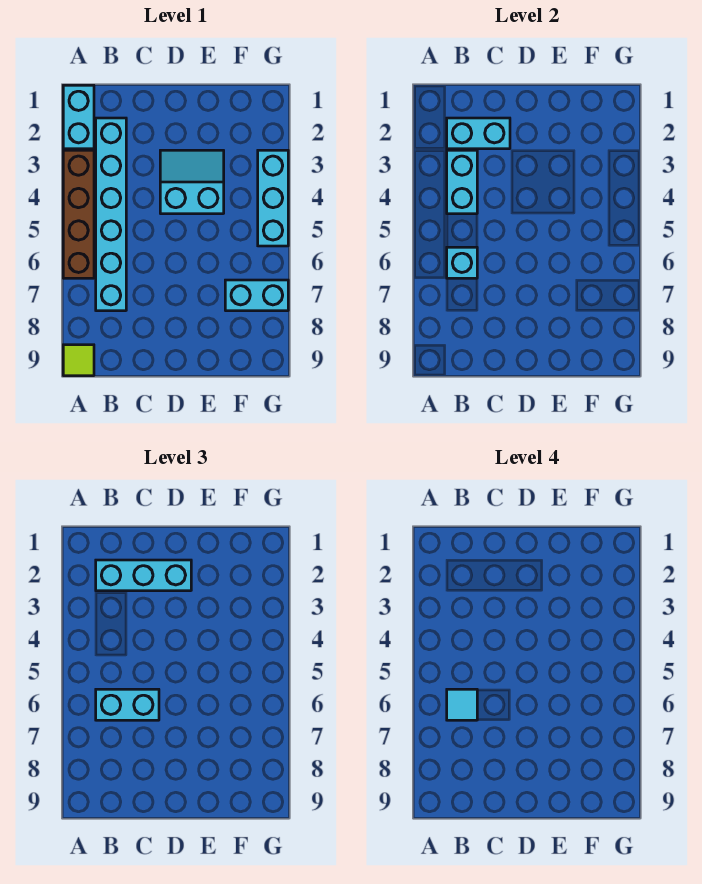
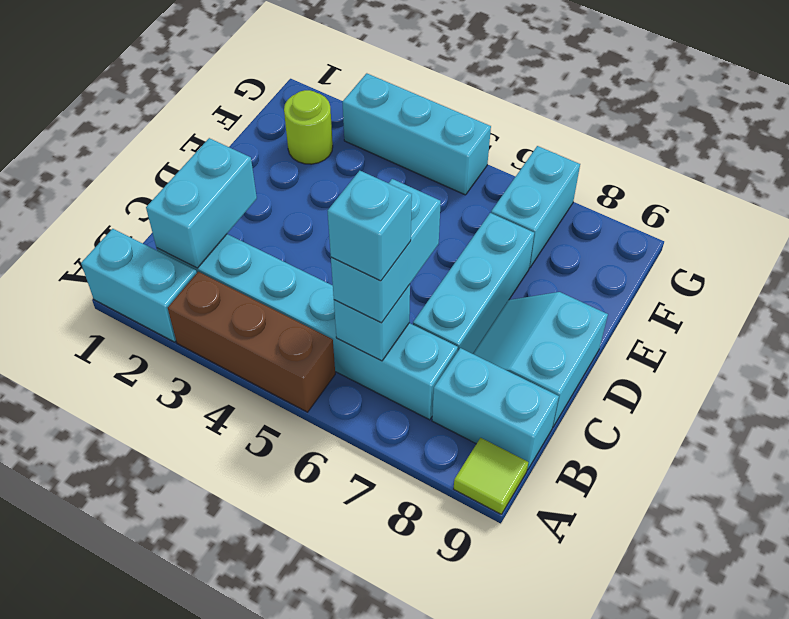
brown 1x4 brick [63,150,94,278] -> brown 1x3 brick [168,272,335,412]
cyan 1x3 brick [96,560,191,591] -> cyan 1x3 brick moved to [413,213,534,354]
cyan 1x2 brick [447,150,477,214] -> cyan 1x2 brick moved to [432,348,559,470]
cyan 1x1 tile [447,689,477,720] -> cyan 1x1 brick [328,171,412,281]
cyan 2x2 slope [160,150,224,214] -> cyan 2x2 slope moved to [473,292,608,427]
none -> lime 1x1 round brick [284,90,333,164]

